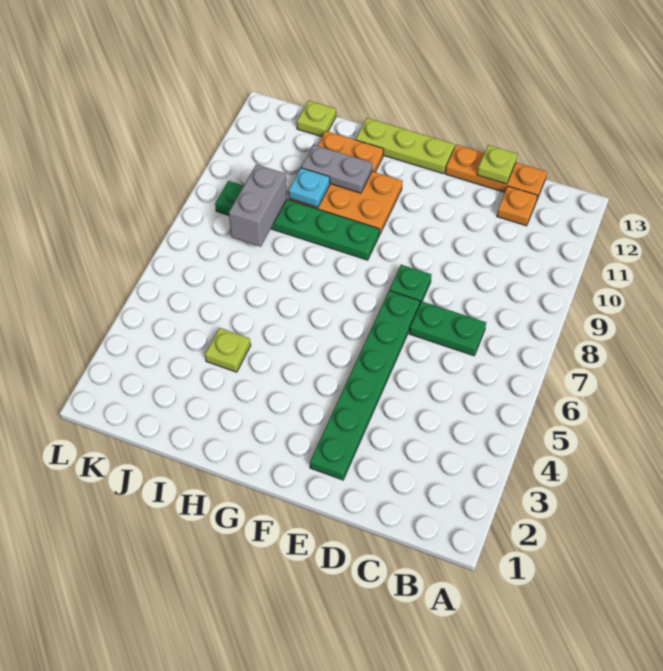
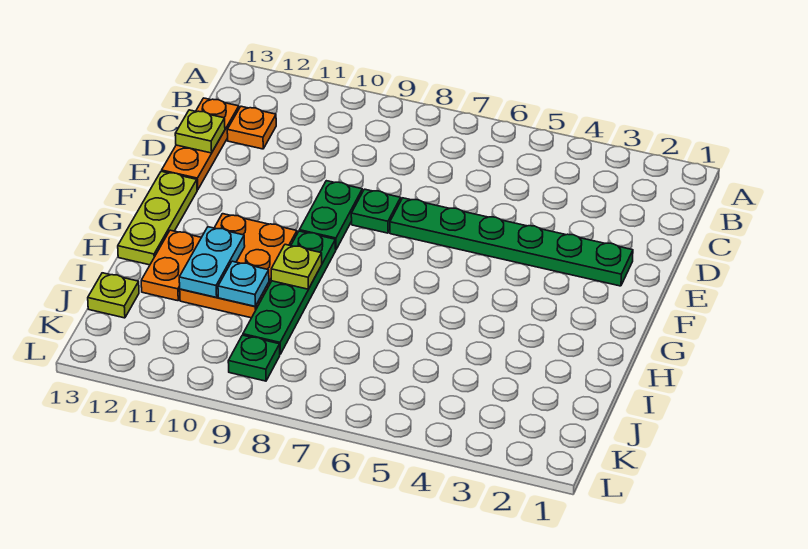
green 1x2 plate [410,301,486,356] -> green 1x2 plate moved to [299,181,362,249]
grey 1x2 plate [301,145,372,193] -> cyan 1x2 plate [179,227,245,297]
lime 1x1 plate [205,328,251,372] -> lime 1x1 plate moved to [271,244,322,289]
grey 1x2 brick [229,164,287,247] -> none

